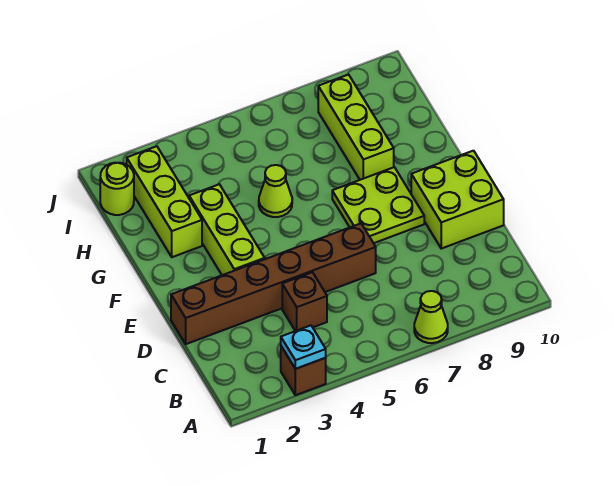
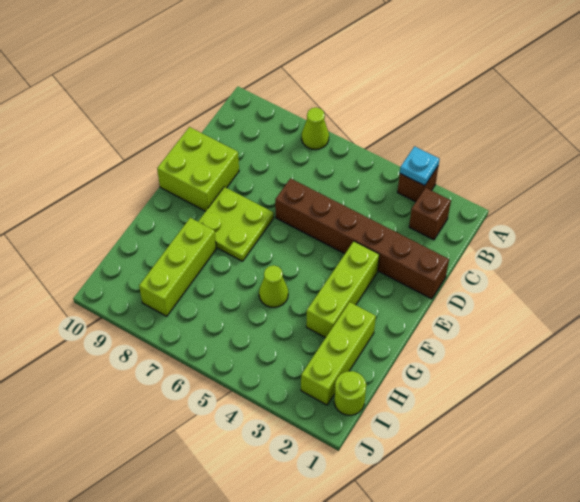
brown 1x1 brick [282,272,327,331] -> brown 1x1 brick moved to [409,188,451,240]

